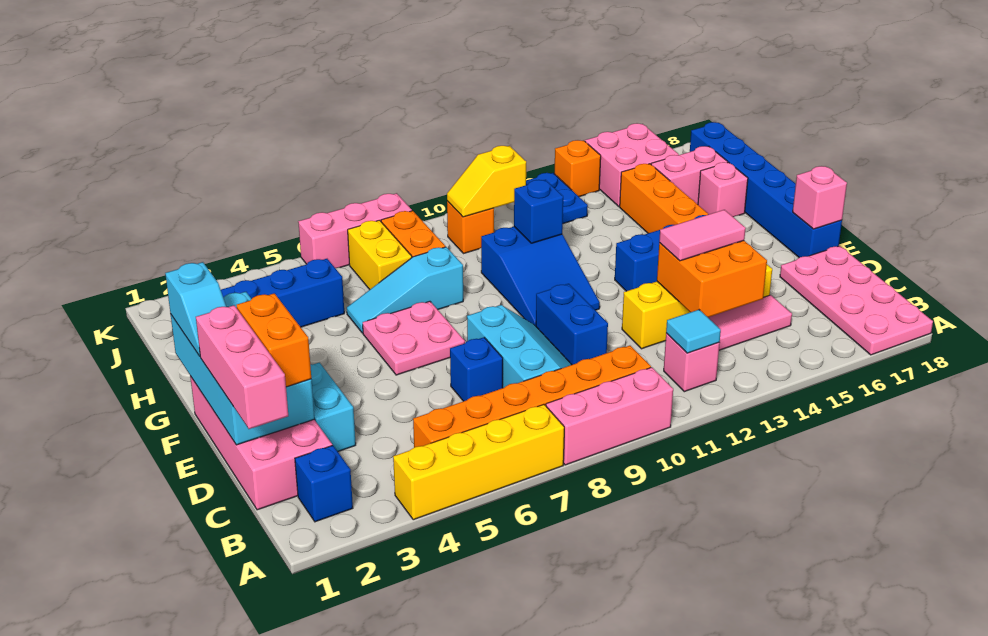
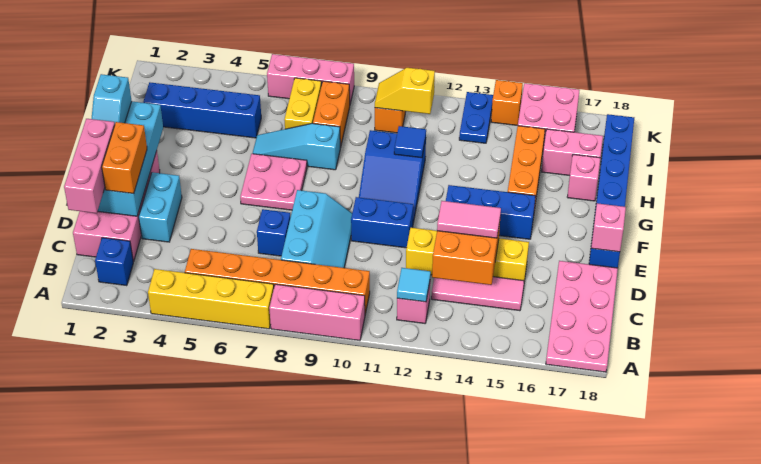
blue 1x2 brick [536,284,608,365] -> blue 1x2 brick turned to [351,197,413,248]
blue 1x1 brick [514,180,563,243] -> blue 1x1 tile [394,126,426,158]

